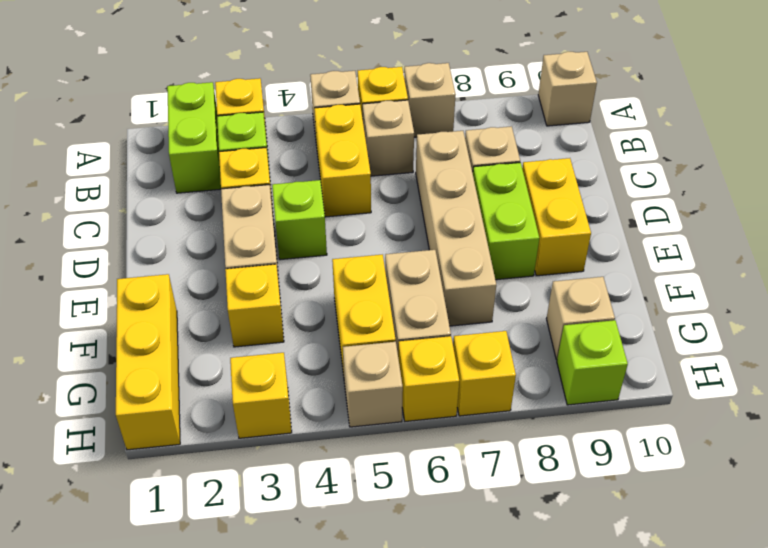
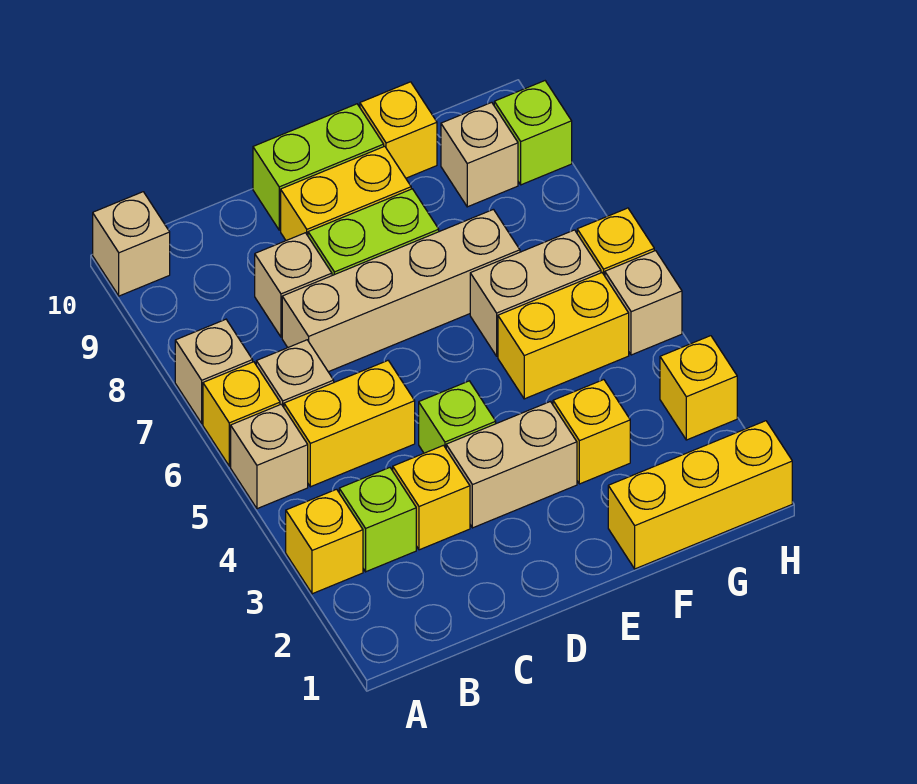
lime 1x2 brick [167,82,221,193] -> lime 1x2 brick moved to [253,104,384,230]
yellow 1x1 brick [453,331,516,416] -> yellow 1x1 brick moved to [360,82,437,178]

